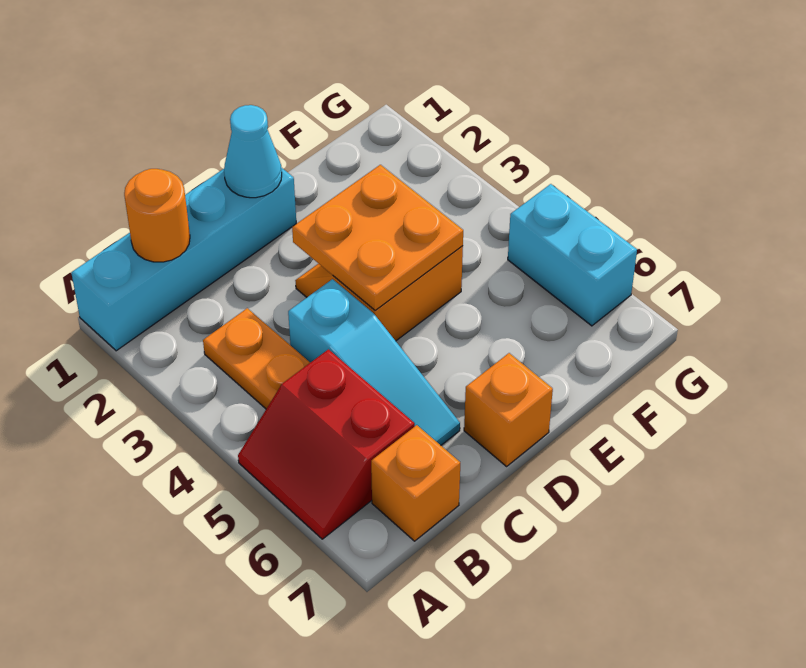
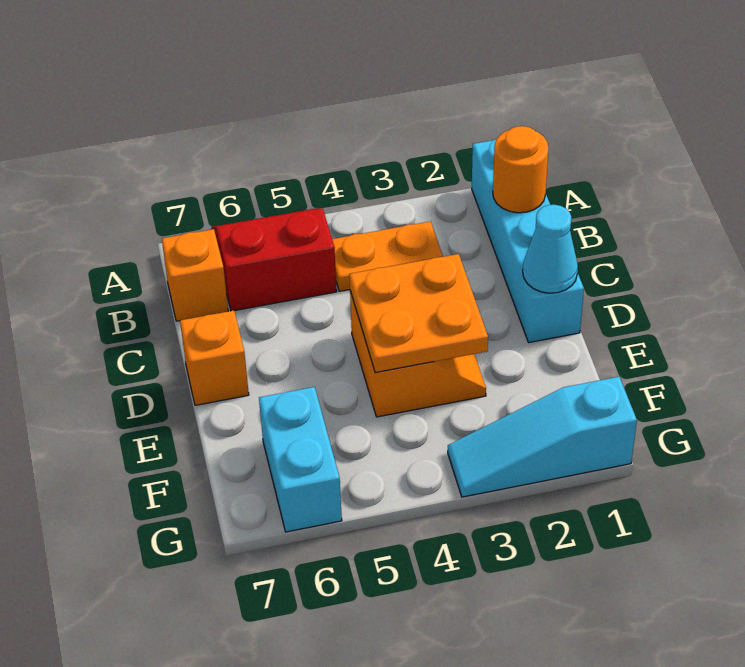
cyan 1x3 slope [288,279,460,445] -> cyan 1x3 slope moved to [448,377,637,497]
cyan 1x2 brick [508,184,637,326] -> cyan 1x2 brick turned to [259,387,342,532]

